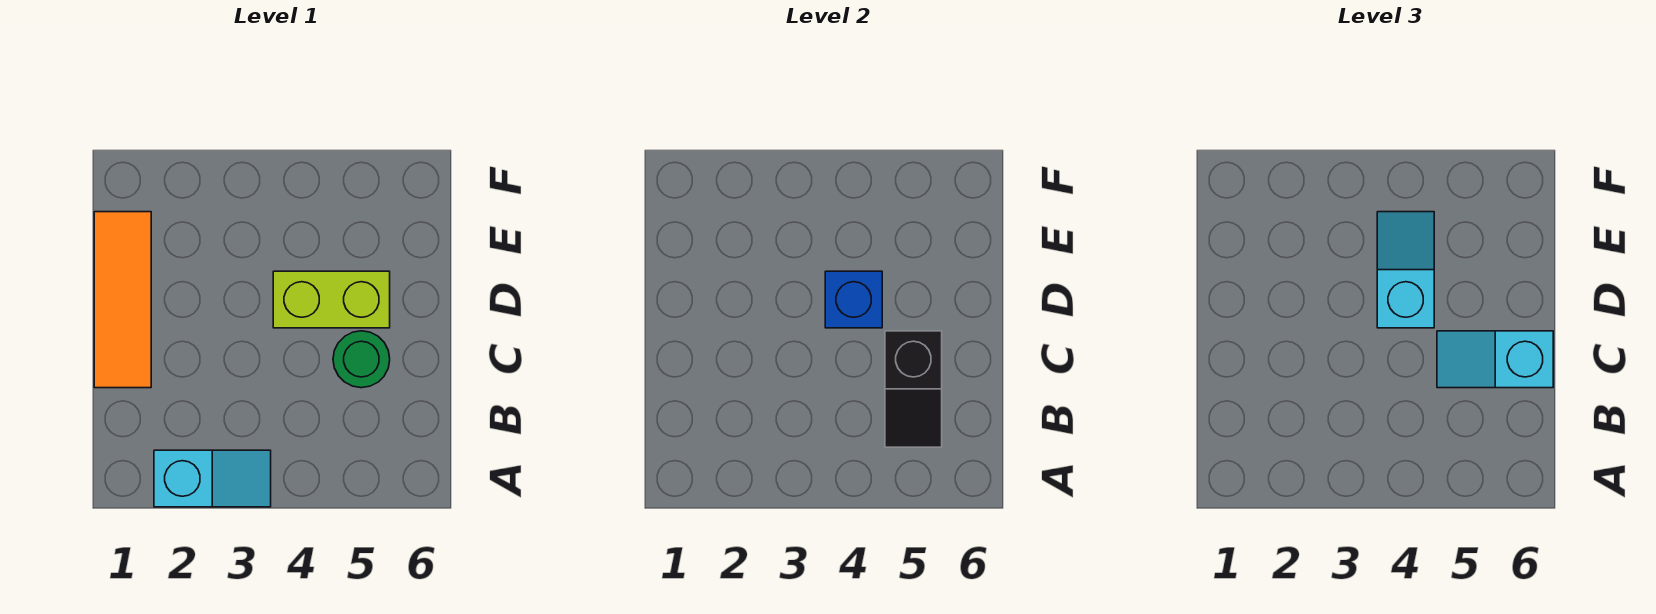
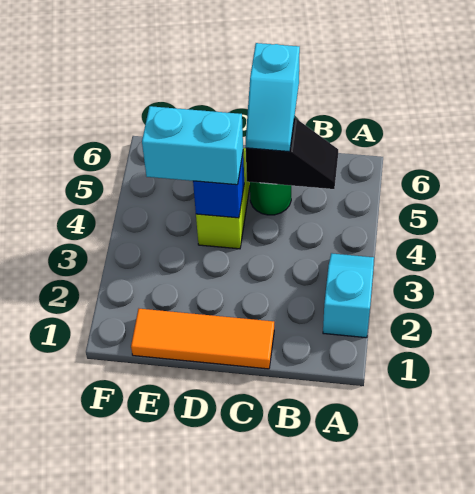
cyan 1x2 slope [1377,212,1434,328] -> cyan 1x2 brick [142,106,243,185]

